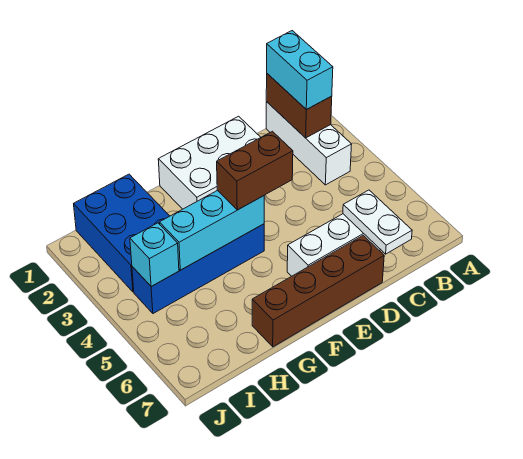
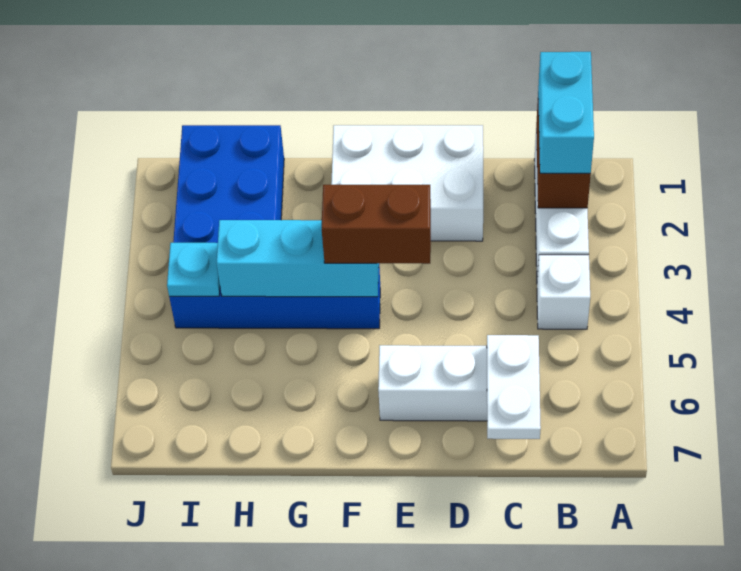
none -> white 1x1 brick [537,255,590,329]
brown 1x4 brick [252,236,384,347] -> none
cyan 1x1 brick [130,223,179,287] -> cyan 1x1 plate [167,243,220,297]

